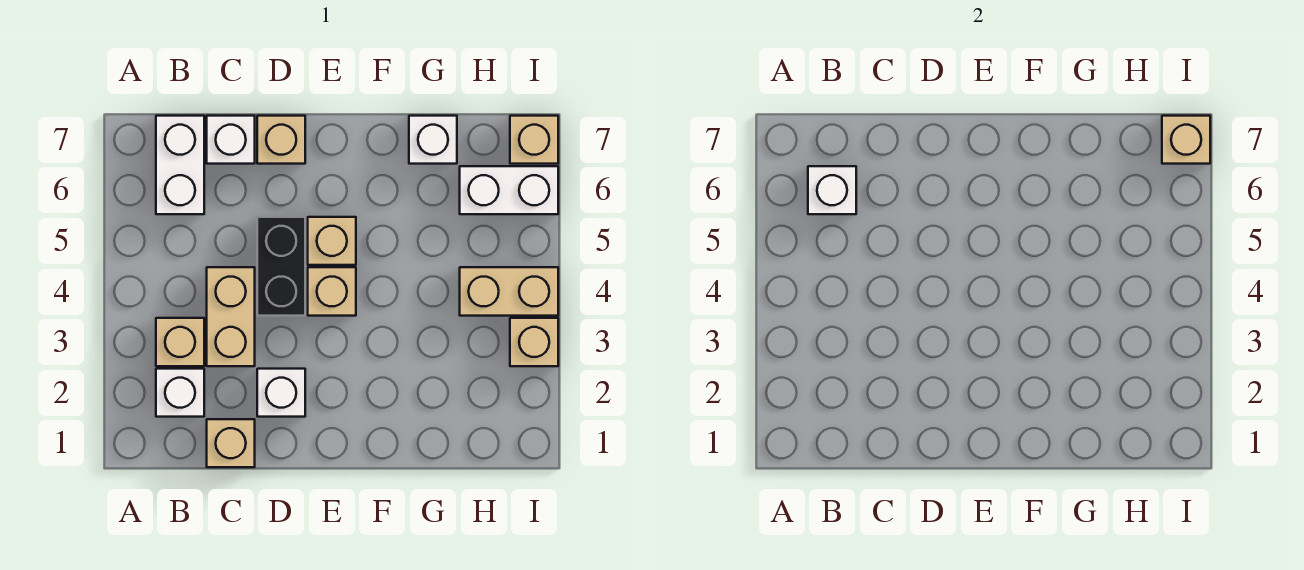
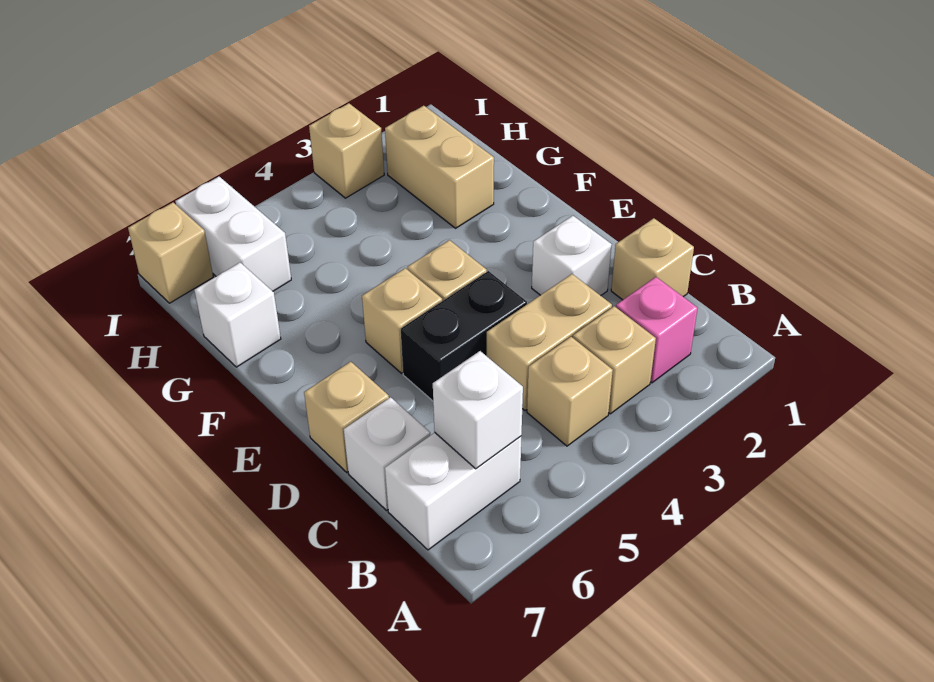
white 1x1 brick [156,369,204,417] -> pink 1x1 brick [616,277,698,383]
tan 1x2 brick [460,267,558,316] -> tan 1x2 brick moved to [385,106,494,228]
tan 1x1 brick [1162,116,1210,164] -> tan 1x1 brick moved to [527,337,613,446]

